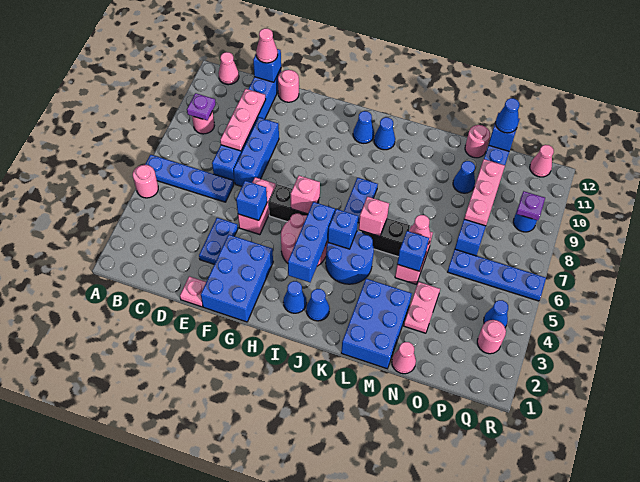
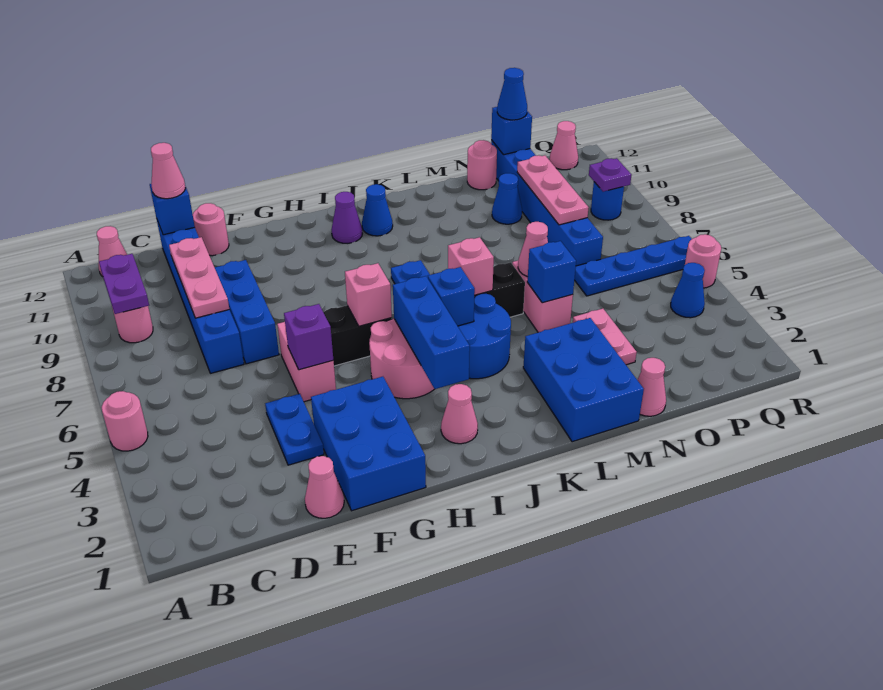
blue 1x4 plate [145,155,234,202] -> none
purple 1x1 plate [187,93,216,120] -> purple 1x2 plate [99,254,149,314]
pink 1x1 plate [180,276,206,307] -> pink 1x1 cone [305,456,344,518]
blue 1x1 brick [236,181,267,220] -> purple 1x1 brick [284,304,333,370]
blue 1x1 cone [283,281,307,313] -> pink 1x1 cone [441,384,478,444]
blue 1x1 cone [353,111,374,143] -> purple 1x1 cone [331,192,362,243]
blue 1x1 cone [306,289,330,321] -> none
pink 1x1 round brick [477,320,506,354] -> pink 1x1 round brick moved to [685,234,721,288]

